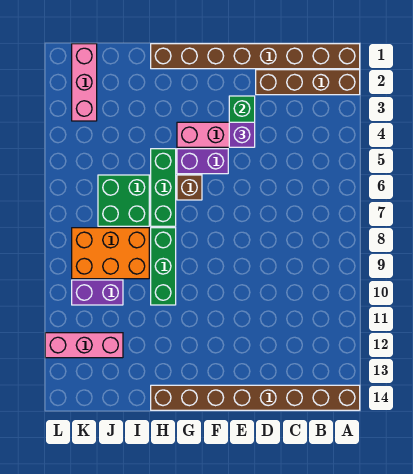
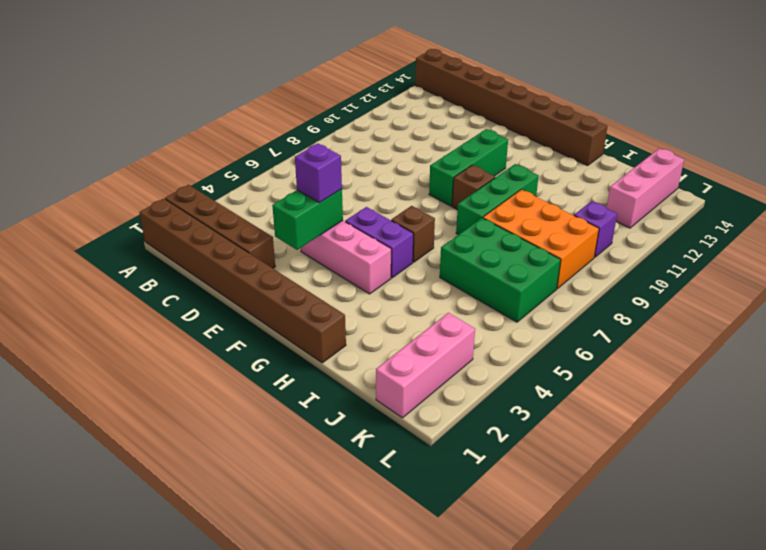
none -> brown 1x1 brick [452,165,495,210]
green 1x3 brick [151,149,176,226] -> green 1x3 brick moved to [429,129,508,206]
green 2x2 brick [98,175,149,226] -> green 2x3 brick [440,218,561,322]
purple 1x2 brick [72,280,123,305] -> purple 1x1 brick [574,201,617,257]
pink 1x3 brick [45,333,123,358] -> pink 1x3 brick turned to [607,148,684,228]

